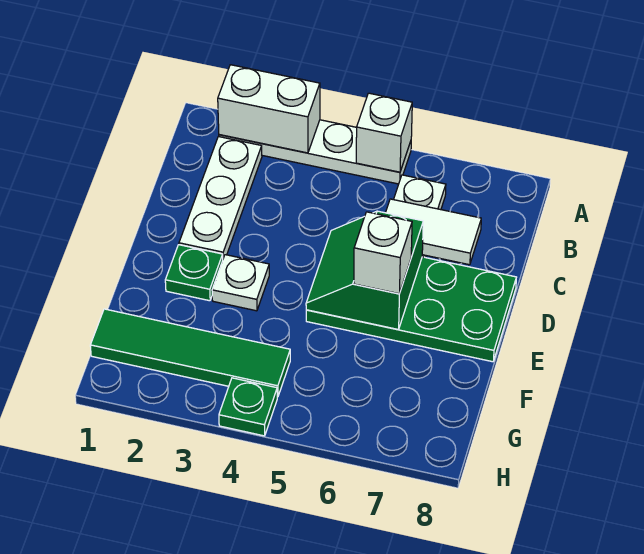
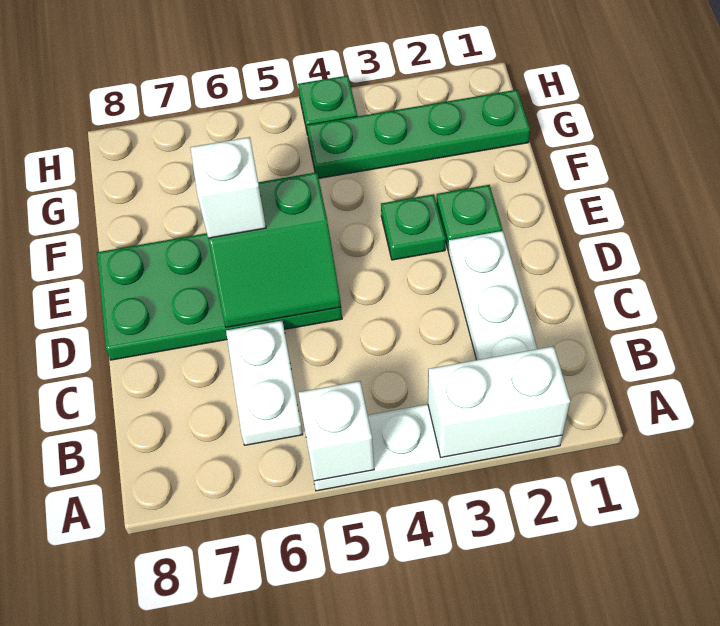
white 1x2 tile [386,199,481,265] -> none
green 2x2 slope [306,211,423,329] -> green 2x2 slope turned to [208,172,341,327]
white 1x1 plate [212,255,269,311] -> green 1x1 plate [381,194,446,260]
green 1x4 tile [90,309,290,397] -> green 1x4 plate [307,90,530,178]

